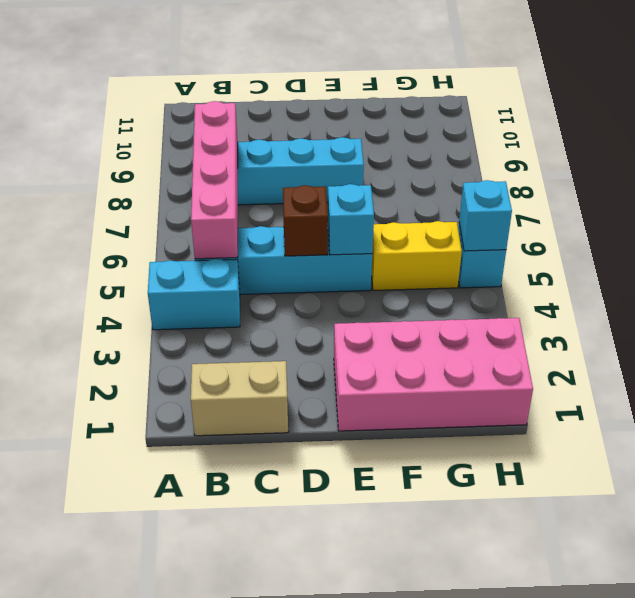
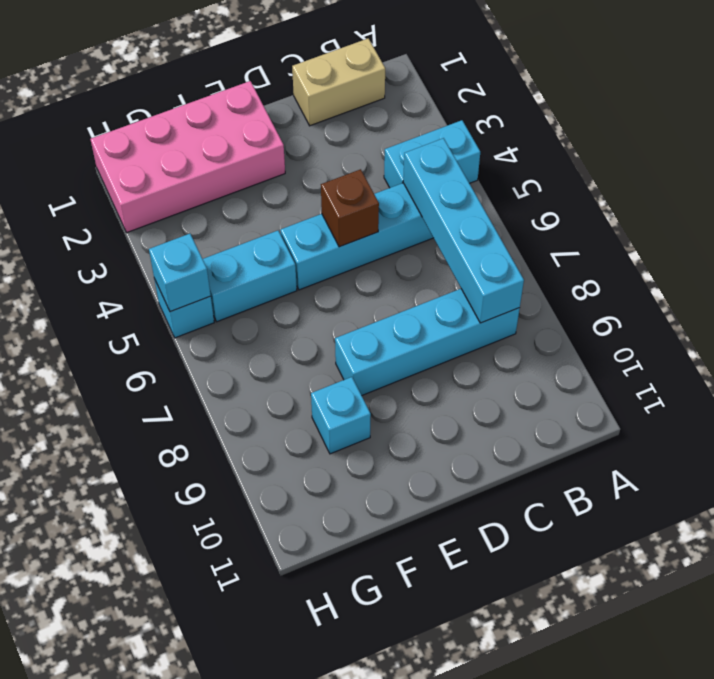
pink 1x4 brick [191,101,238,259] -> cyan 1x4 brick [403,138,524,323]
cyan 1x1 brick [328,184,374,255] -> cyan 1x1 brick moved to [311,377,371,454]
yellow 1x2 brick [372,221,462,290] -> cyan 1x2 brick [203,231,297,322]

